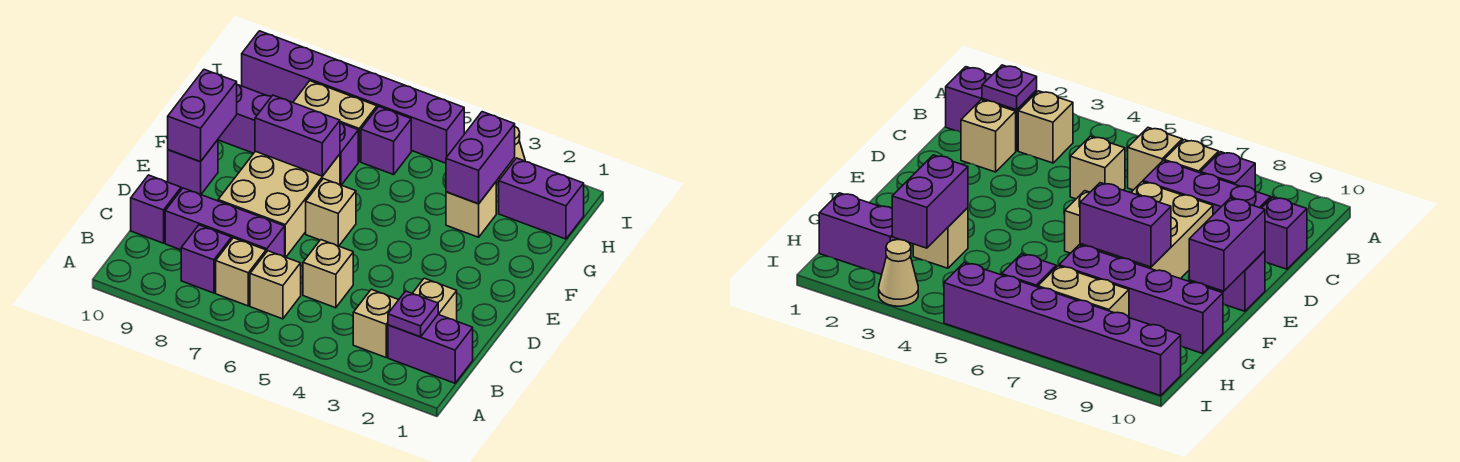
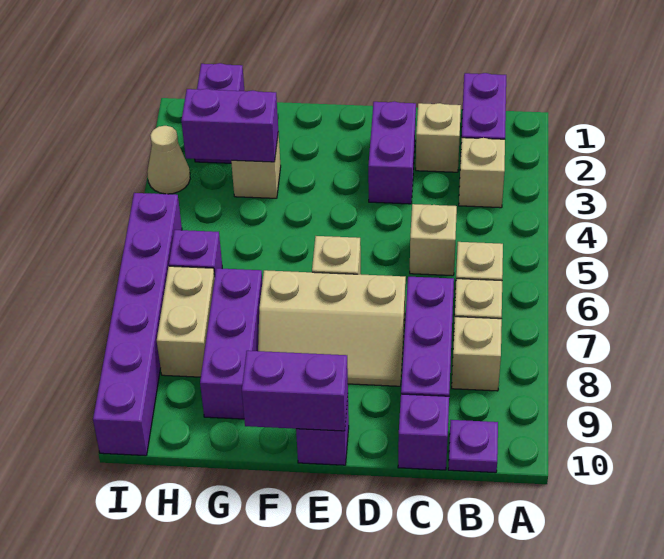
purple 1x1 plate [388,291,438,337] -> purple 1x1 plate moved to [448,420,498,473]
purple 1x1 brick [181,225,232,293] -> tan 1x1 brick [452,317,502,391]
tan 2x3 brick [218,151,340,257] -> tan 2x3 slope [258,270,406,386]
purple 1x2 brick [255,95,340,176] -> purple 1x2 brick moved to [368,101,416,204]
purple 1x4 brick [218,85,358,185] -> purple 1x3 brick [200,268,262,419]

